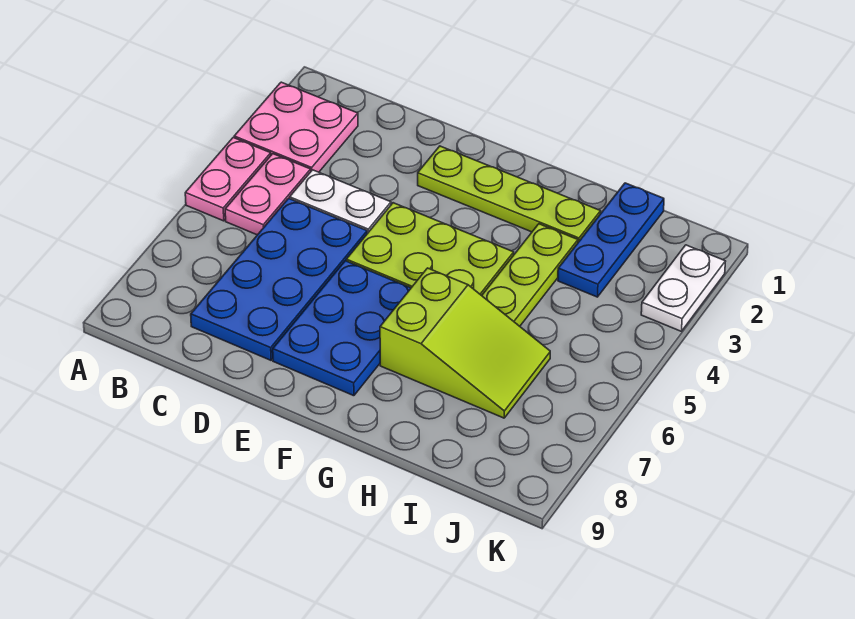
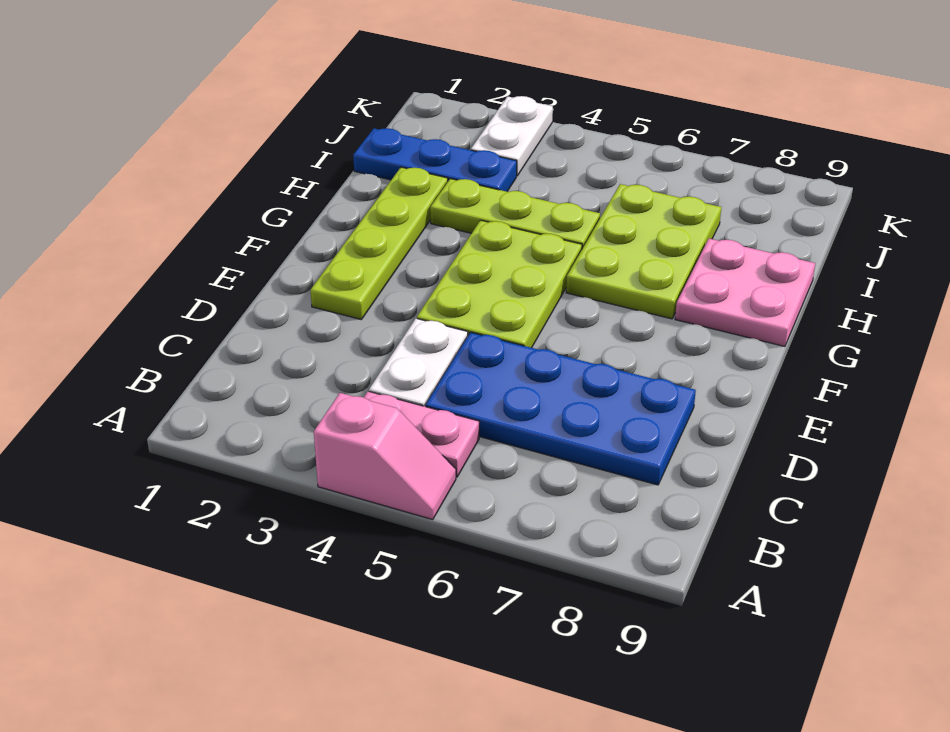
pink 2x2 plate [234,82,358,172] -> pink 2x2 plate moved to [675,239,815,346]
pink 1x2 plate [185,138,271,221] -> pink 1x2 slope [314,393,456,520]
blue 2x3 plate [273,261,411,396] -> none
lime 2x3 slope [380,268,550,418] -> lime 2x3 plate [566,184,721,319]
white 1x2 plate [641,245,726,331] -> white 1x2 plate turned to [471,96,553,176]

